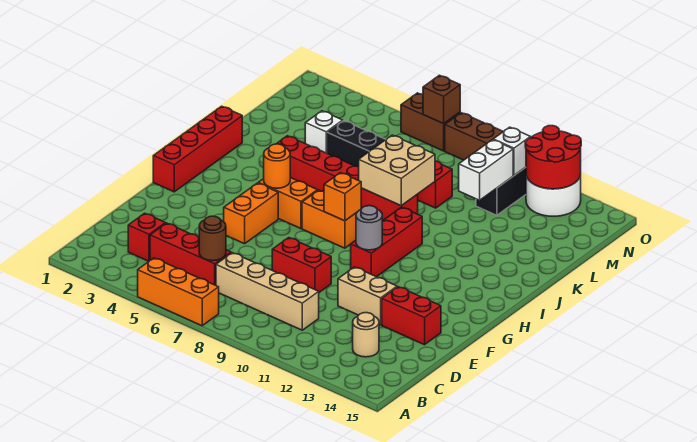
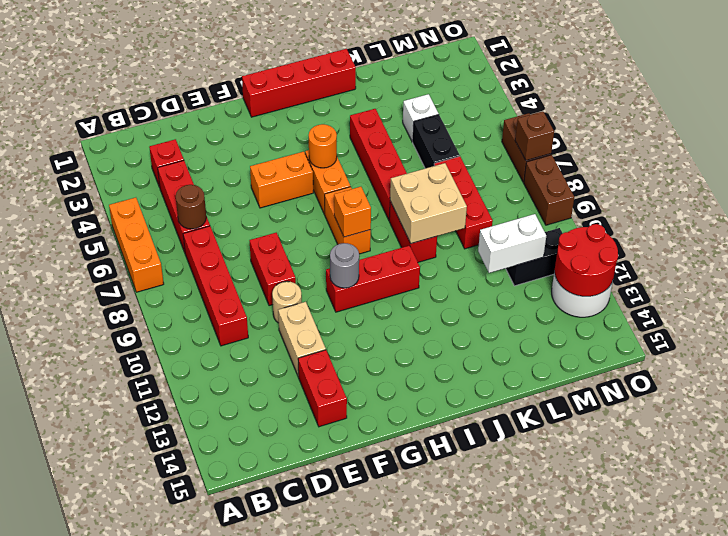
tan 1x4 brick [216,253,319,330] -> red 1x4 brick [183,226,248,346]
tan 1x1 round brick [353,313,379,357] -> tan 1x1 round brick moved to [272,281,302,323]
white 1x1 brick [493,127,531,175] -> none

